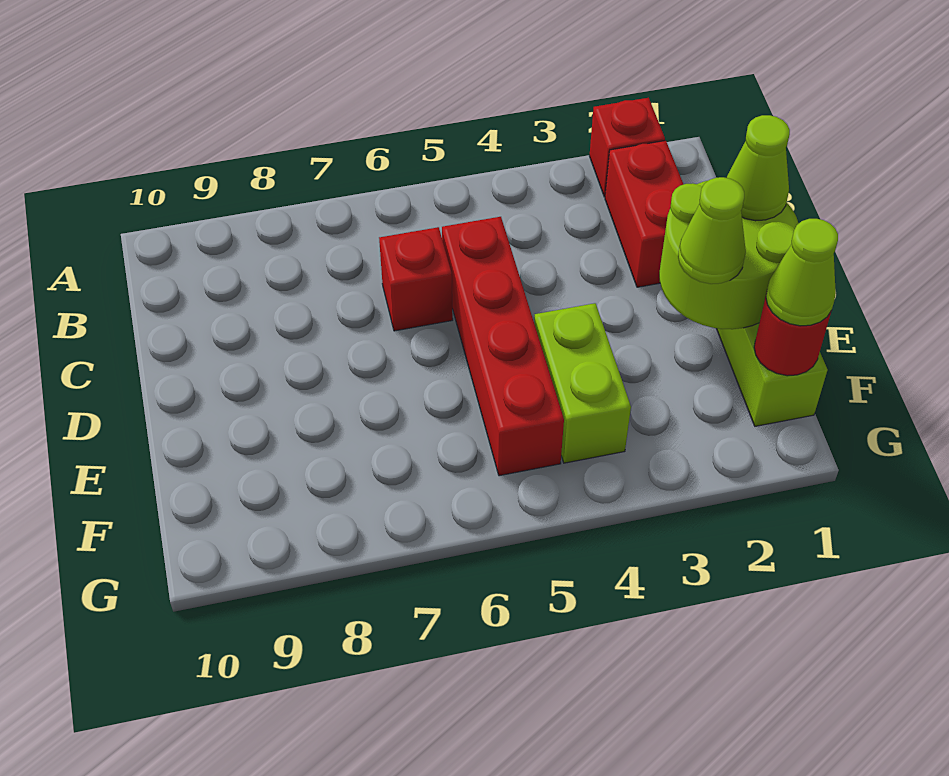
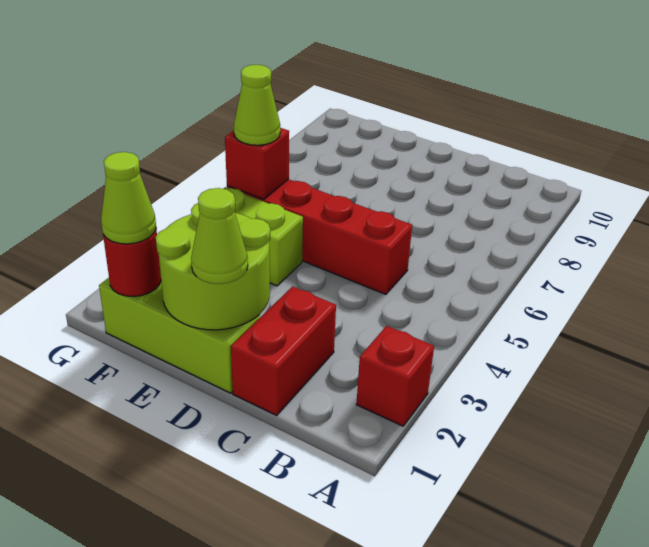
red 1x2 brick [605,141,684,287] -> red 1x2 brick turned to [231,287,336,415]
red 1x1 brick [379,227,453,331] -> red 1x1 brick moved to [225,128,289,199]
lime 1x1 cone [678,177,746,284] -> lime 1x1 cone moved to [234,65,280,145]

